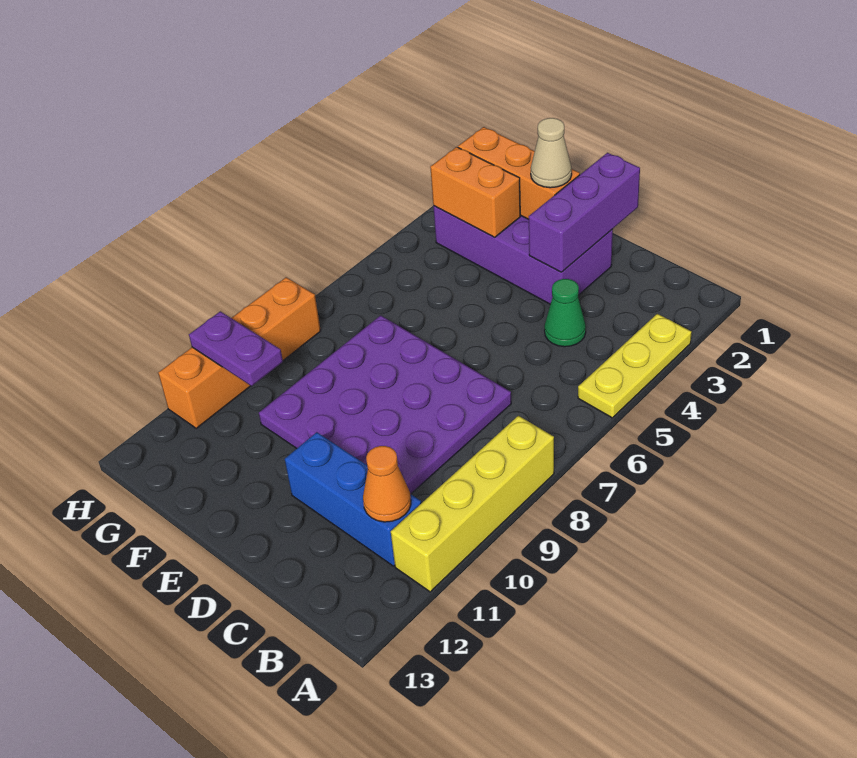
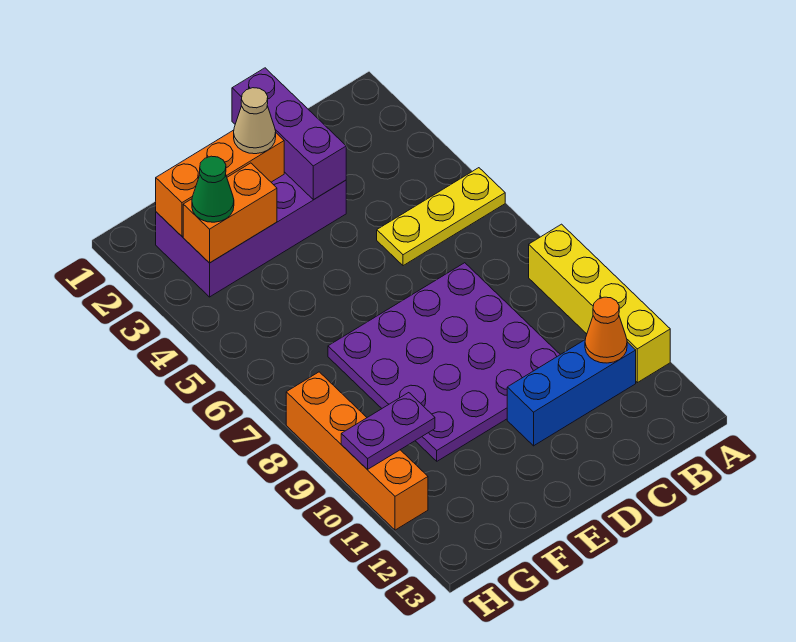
yellow 1x3 plate [578,314,692,418] -> yellow 1x3 plate turned to [377,168,505,266]
green 1x1 cone [544,279,586,347] -> green 1x1 cone moved to [192,156,234,222]

